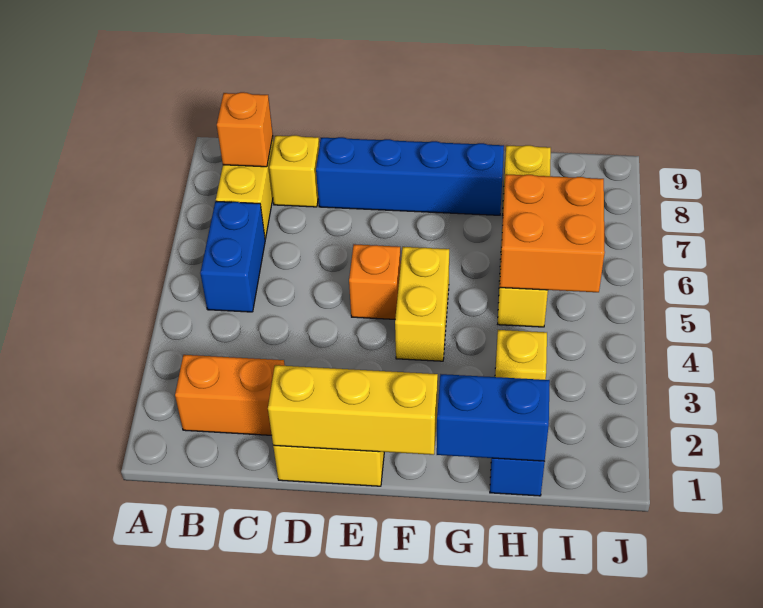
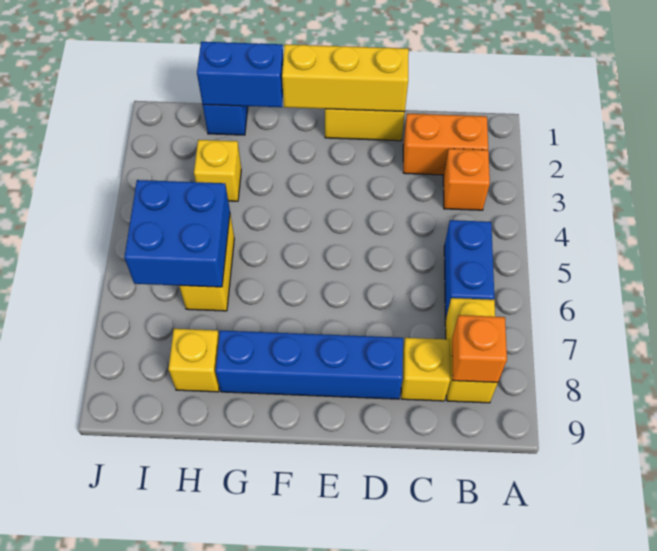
orange 1x1 brick [349,244,401,319] -> orange 1x1 brick moved to [443,149,490,210]
yellow 1x2 brick [395,247,449,361] -> none
orange 2x2 brick [500,174,605,292] -> blue 2x2 brick [124,180,230,287]

